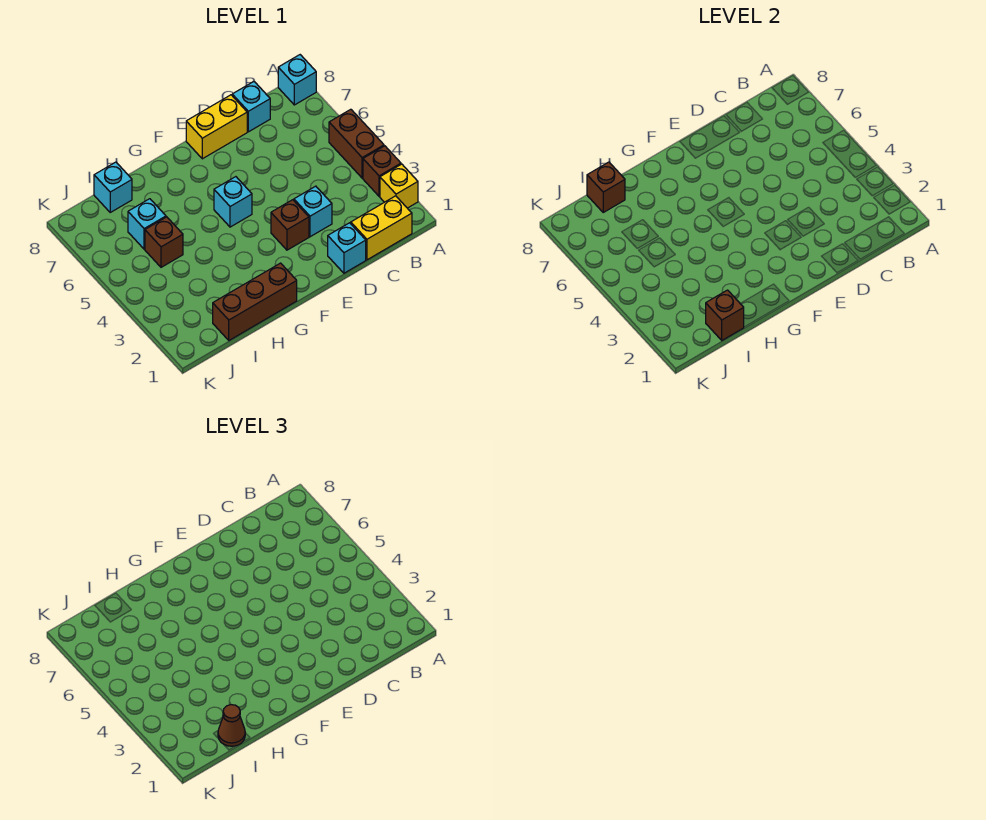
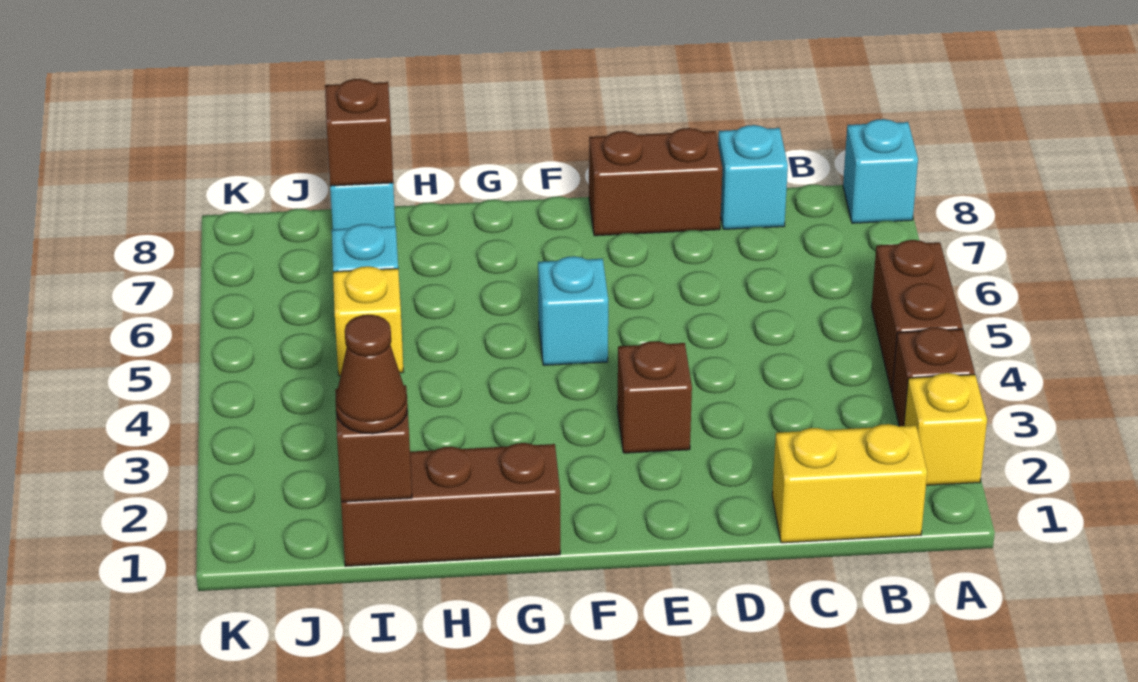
cyan 1x1 brick [328,223,366,273] -> none
cyan 1x1 brick [294,186,332,237] -> none
yellow 1x2 brick [186,95,247,159] -> brown 1x2 brick [589,128,722,236]
brown 1x1 brick [145,217,183,267] -> yellow 1x1 brick [333,266,403,376]

